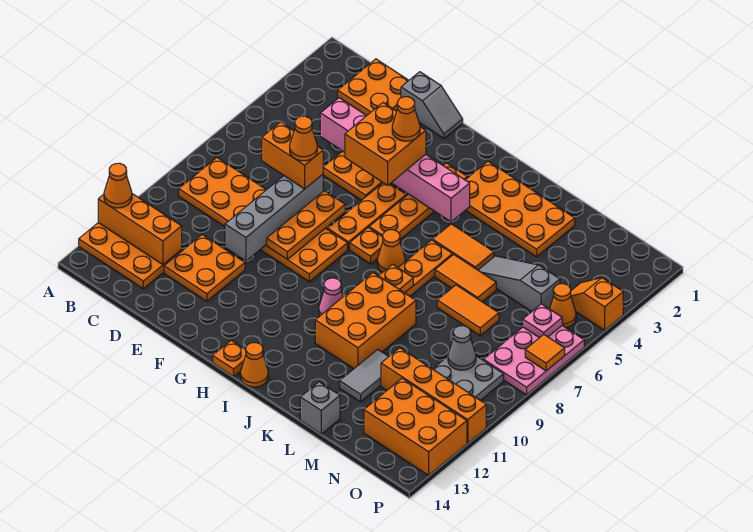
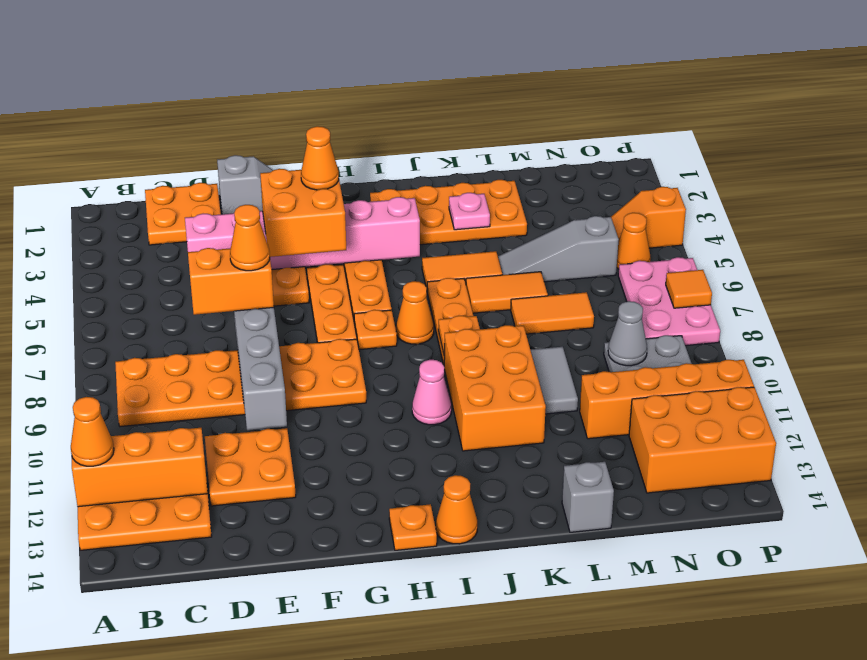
orange 1x3 plate [267,191,345,259] -> none
grey 1x2 tile [340,350,389,402] -> grey 1x2 tile moved to [531,347,578,414]
pink 1x1 plate [523,304,562,338] -> pink 1x1 plate moved to [449,193,490,230]

